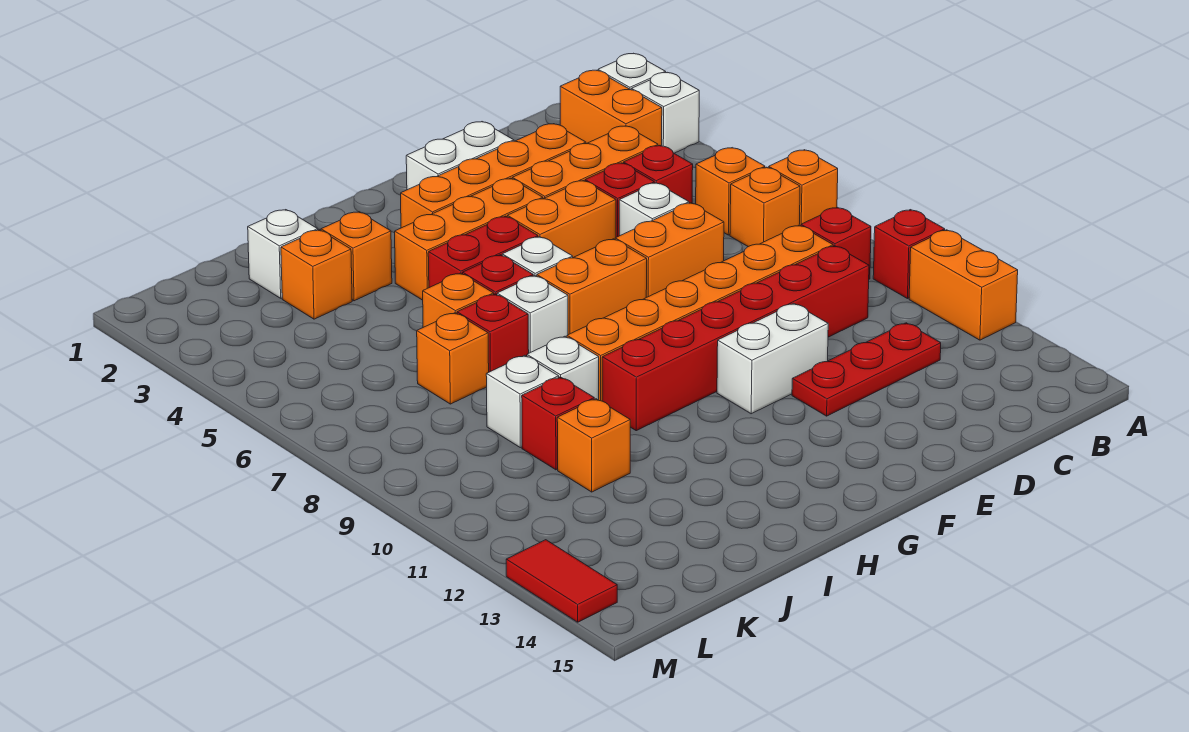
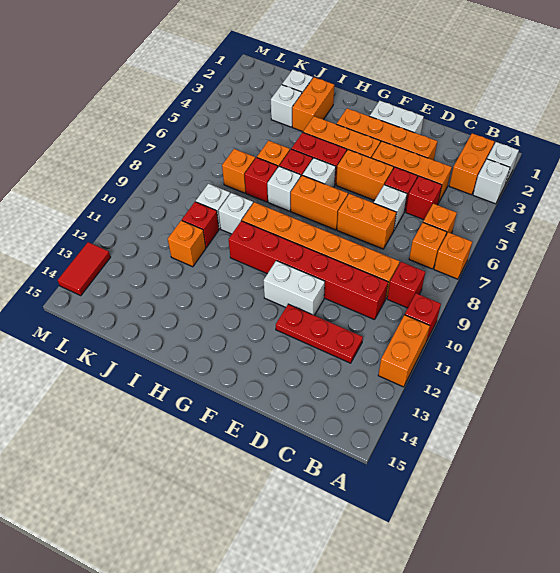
orange 1x1 brick [321,212,392,301] -> orange 1x2 brick [292,77,334,131]
orange 1x1 brick [281,230,352,319] -> white 1x1 brick [271,85,302,127]

